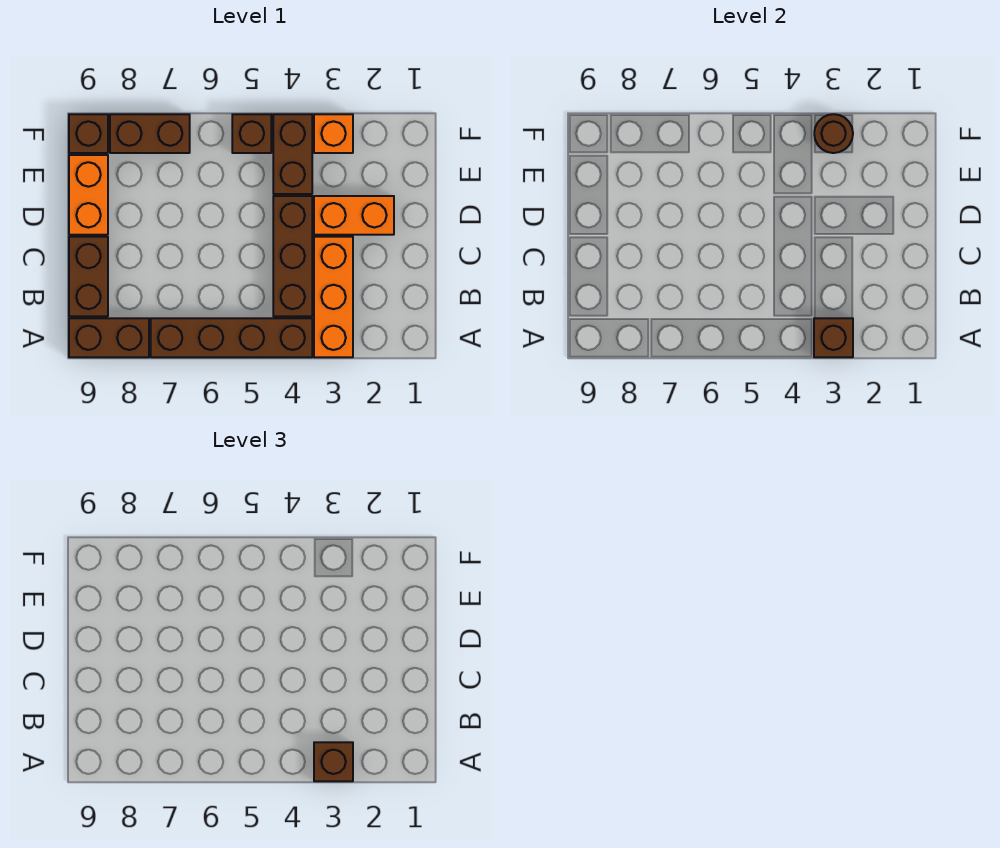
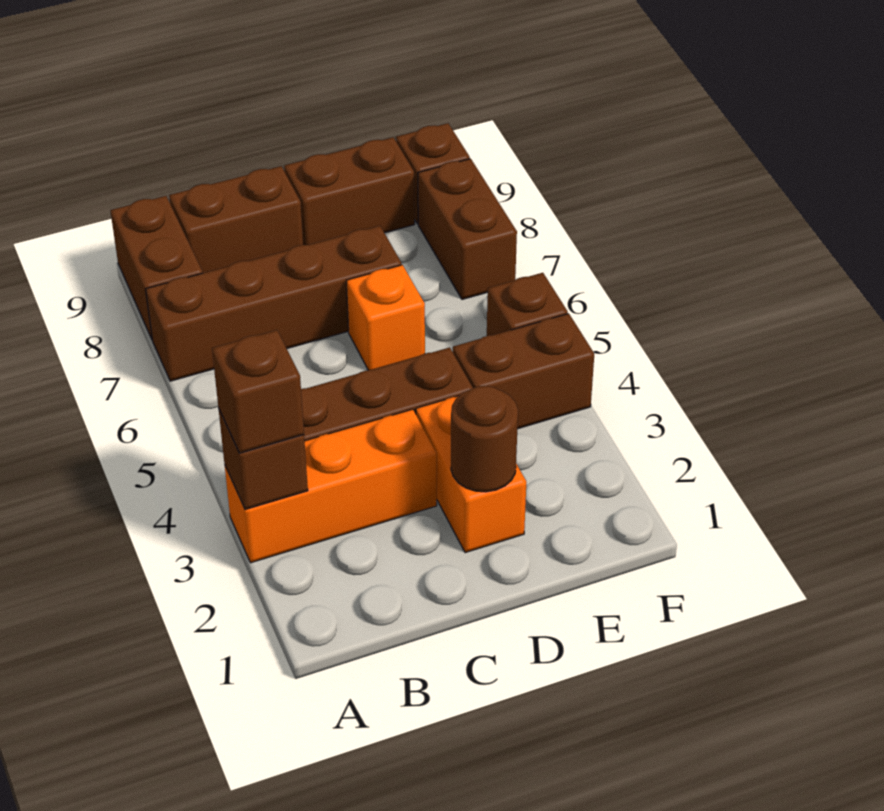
brown 1x4 brick [151,318,312,357] -> brown 1x4 brick turned to [146,226,402,381]
orange 1x2 brick [69,155,108,235] -> brown 1x2 brick [284,137,415,245]
orange 1x1 brick [314,114,353,153] -> orange 1x1 brick moved to [346,265,425,370]
brown 1x1 round brick [814,114,853,153] -> brown 1x1 round brick moved to [451,386,518,492]

